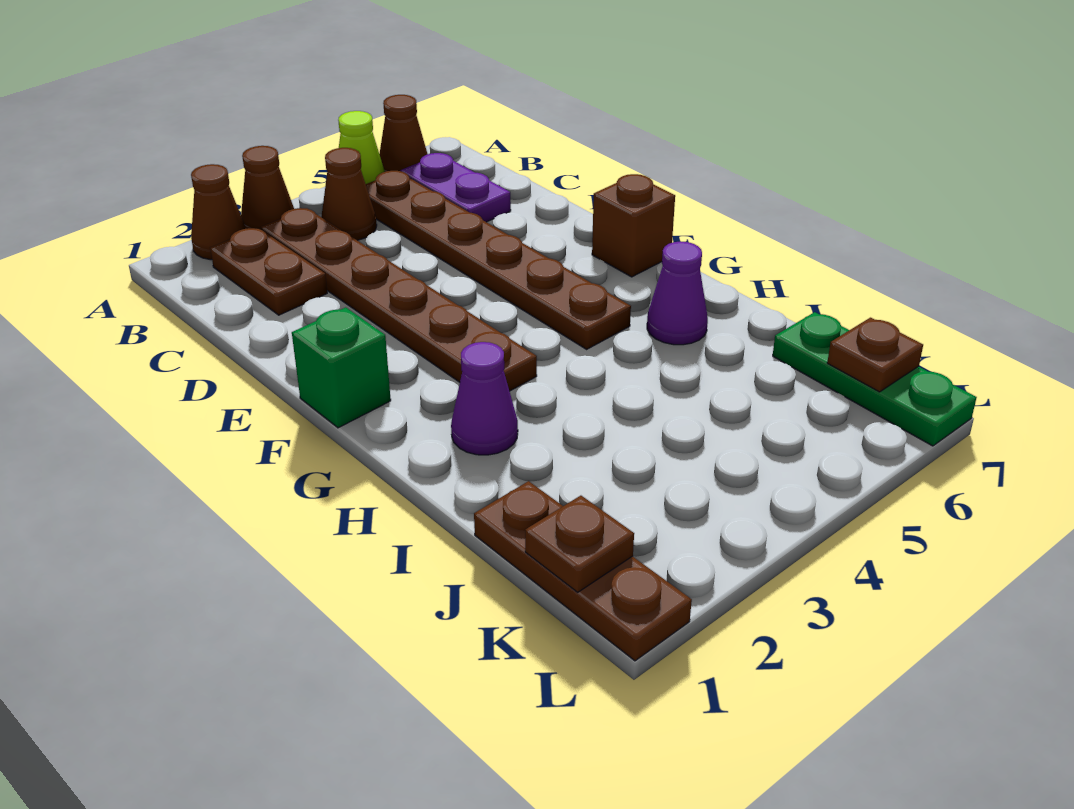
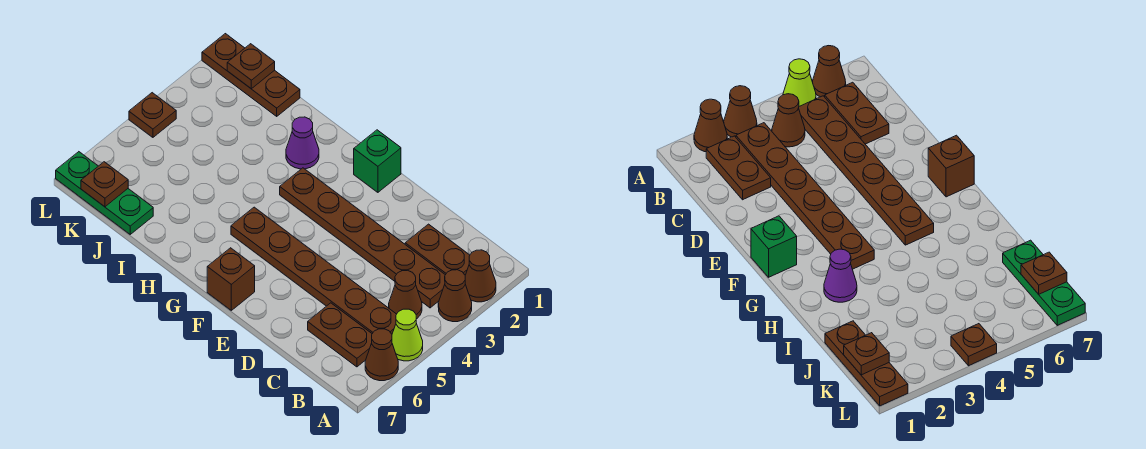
purple 1x2 plate [400,153,511,222] -> brown 1x2 plate [308,303,372,367]
purple 1x1 cone [647,241,708,345] -> none
none -> brown 1x1 plate [129,93,176,137]

